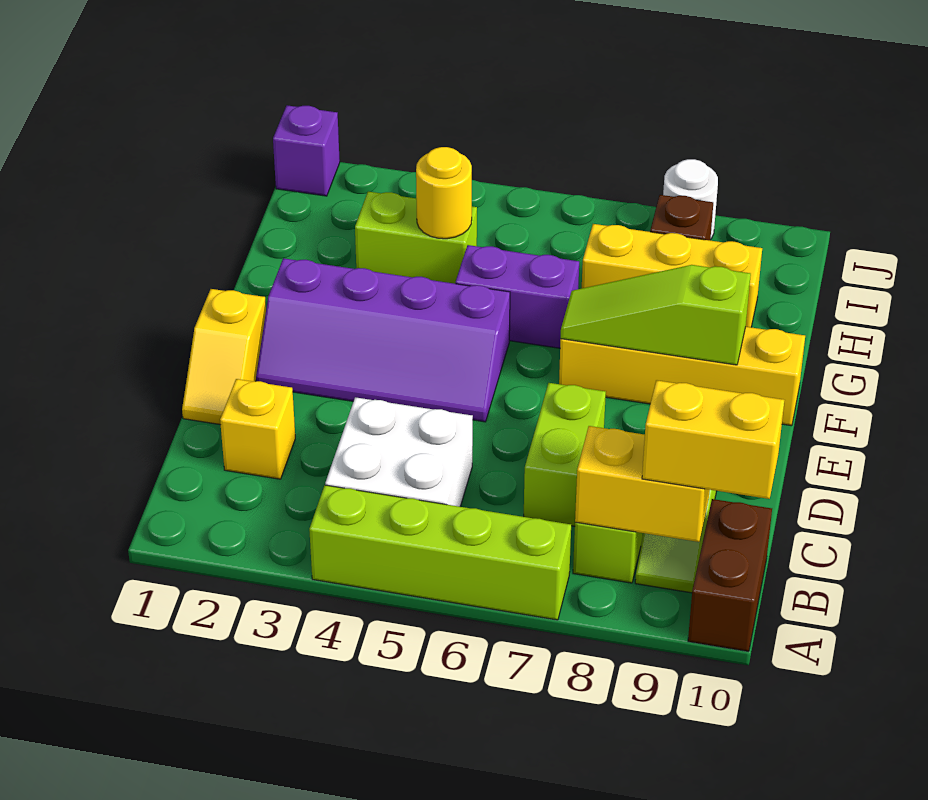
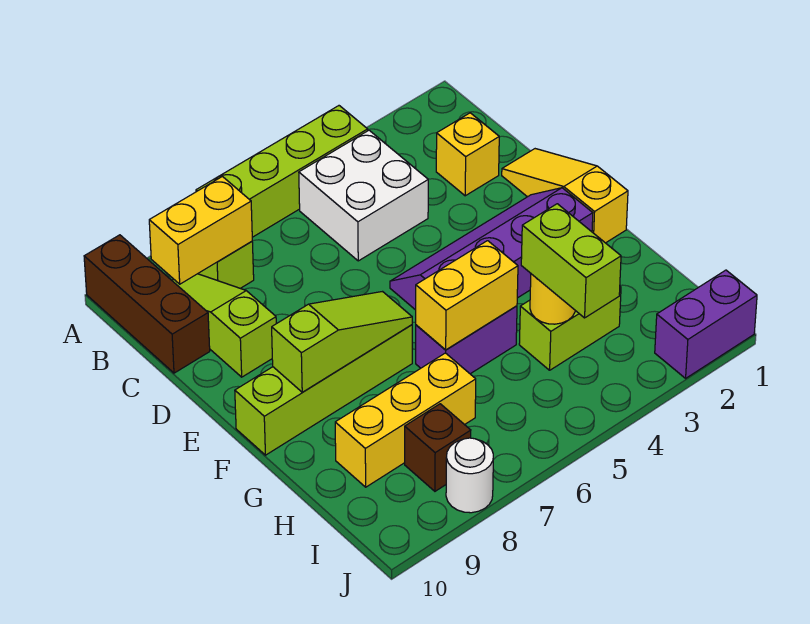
brown 1x2 brick [688,499,772,652] -> brown 1x3 brick [84,235,210,373]
yellow 1x2 brick [642,380,784,499] -> yellow 1x2 brick moved to [416,241,518,350]
lime 1x2 brick [524,383,606,526] -> lime 1x2 brick moved to [521,204,621,318]
yellow 1x2 slope [182,289,266,424] -> yellow 1x3 slope [502,149,628,243]
yellow 1x4 brick [559,327,805,426] -> lime 1x4 brick [235,325,412,455]
purple 1x1 brick [273,105,340,196] -> purple 1x2 brick [655,270,757,378]

